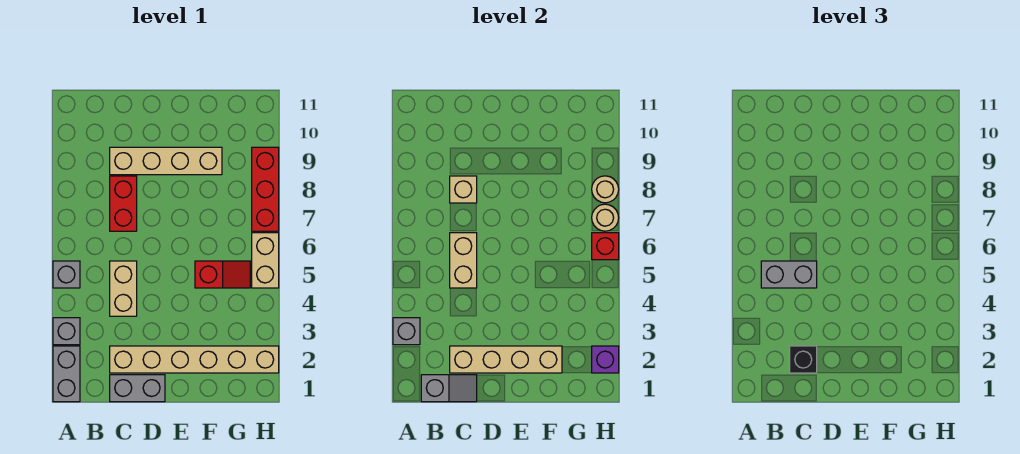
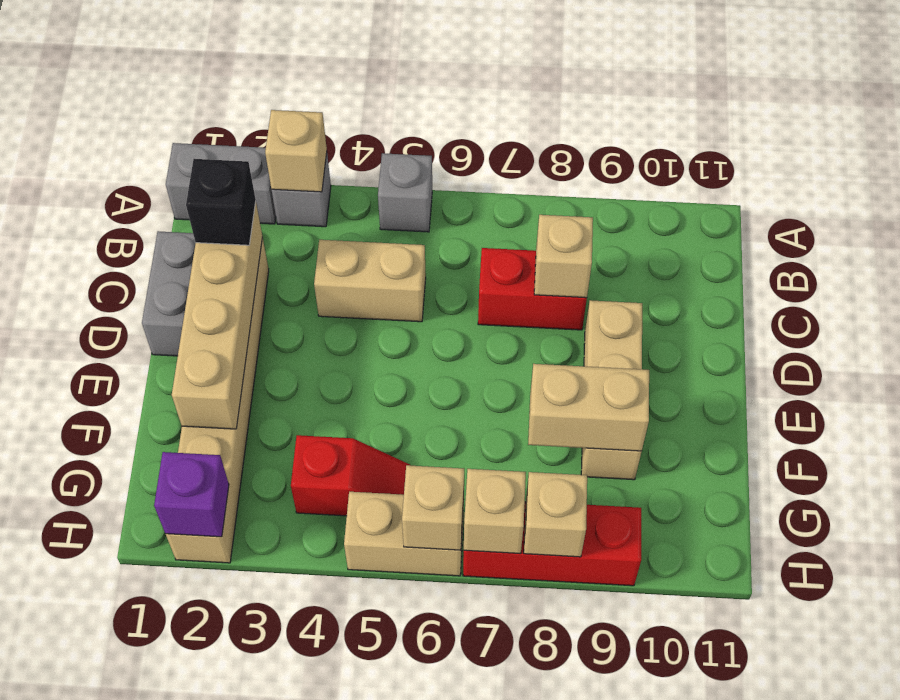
grey 1x1 brick [393,318,420,345] -> tan 1x1 brick [265,110,327,192]
grey 1x2 slope [421,375,477,402] -> none
grey 1x2 brick [761,261,817,288] -> none
tan 1x2 brick [450,233,477,288] -> tan 1x2 brick moved to [528,364,649,451]
tan 1x4 brick [110,147,222,175] -> tan 1x3 brick [581,300,642,480]
red 1x2 slope [195,261,250,288] -> red 1x2 slope turned to [291,435,410,516]
red 1x1 brick [592,233,619,260] -> tan 1x1 brick [402,465,464,550]
tan 1x1 round brick [592,204,619,231] -> tan 1x1 brick [464,469,526,554]
tan 1x1 round brick [592,176,619,203] -> tan 1x1 brick [524,472,587,557]

